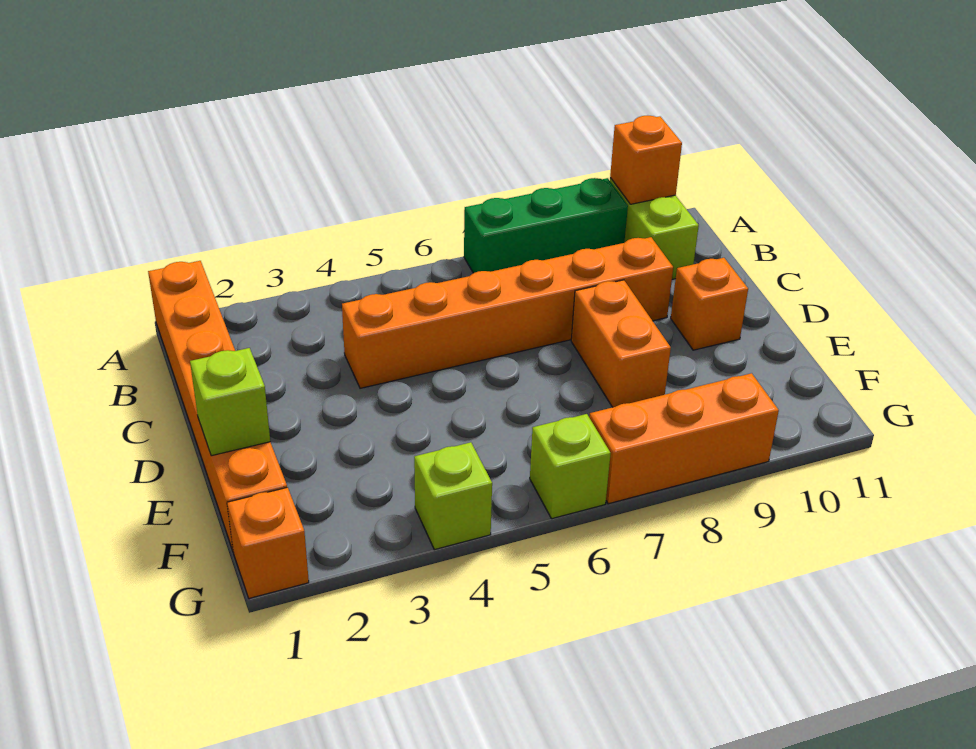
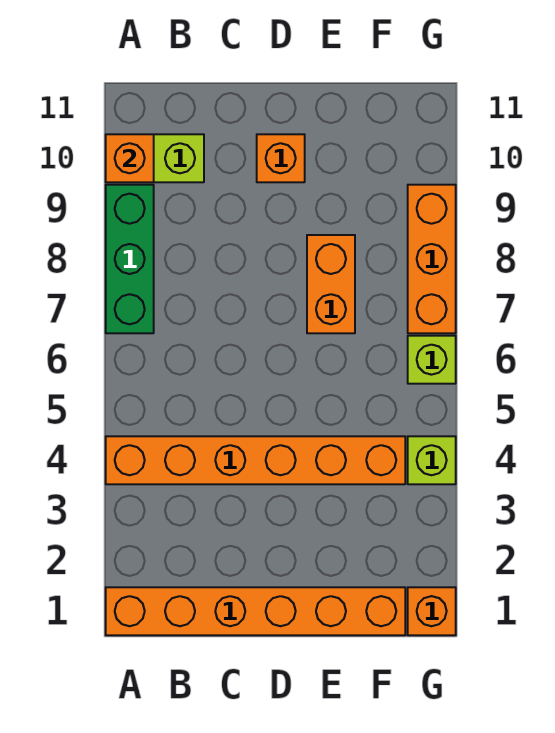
orange 1x6 brick [342,237,673,388] -> orange 1x6 brick turned to [106,436,405,484]
orange 1x2 brick [571,280,671,407] -> orange 1x2 brick turned to [307,235,355,333]
lime 1x1 brick [190,348,270,456] -> none

